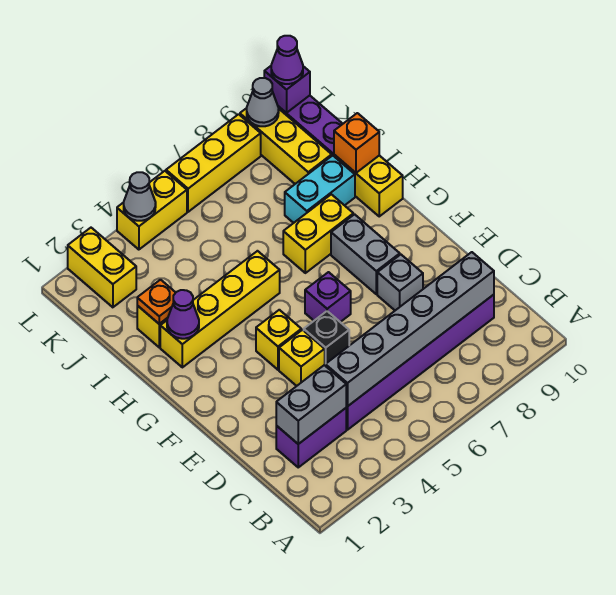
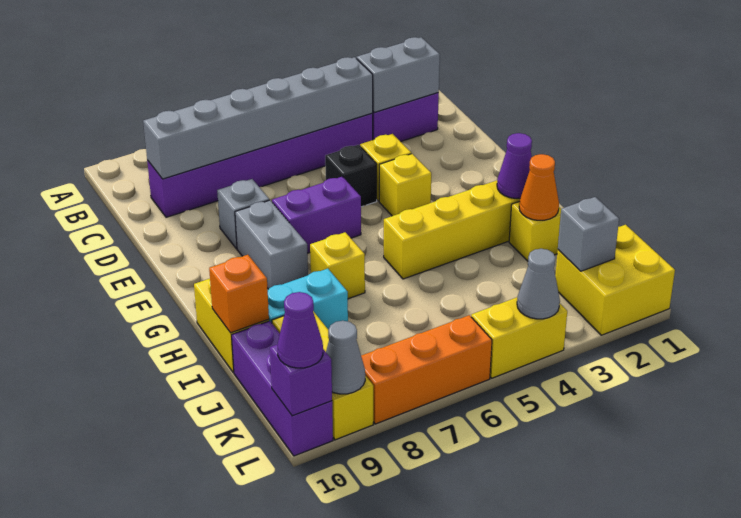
purple 1x1 brick [305,272,351,322] -> purple 1x2 brick [272,177,361,253]
yellow 1x2 brick [283,194,353,273] -> yellow 1x1 brick [310,232,365,299]
orange 1x1 plate [137,280,176,324] -> orange 1x1 cone [519,154,559,220]
yellow 1x2 brick [68,228,136,307] -> yellow 2x2 brick [555,225,675,335]
none -> grey 1x1 brick [558,197,619,271]
yellow 1x3 brick [166,114,261,212] -> orange 1x3 brick [361,315,492,424]

